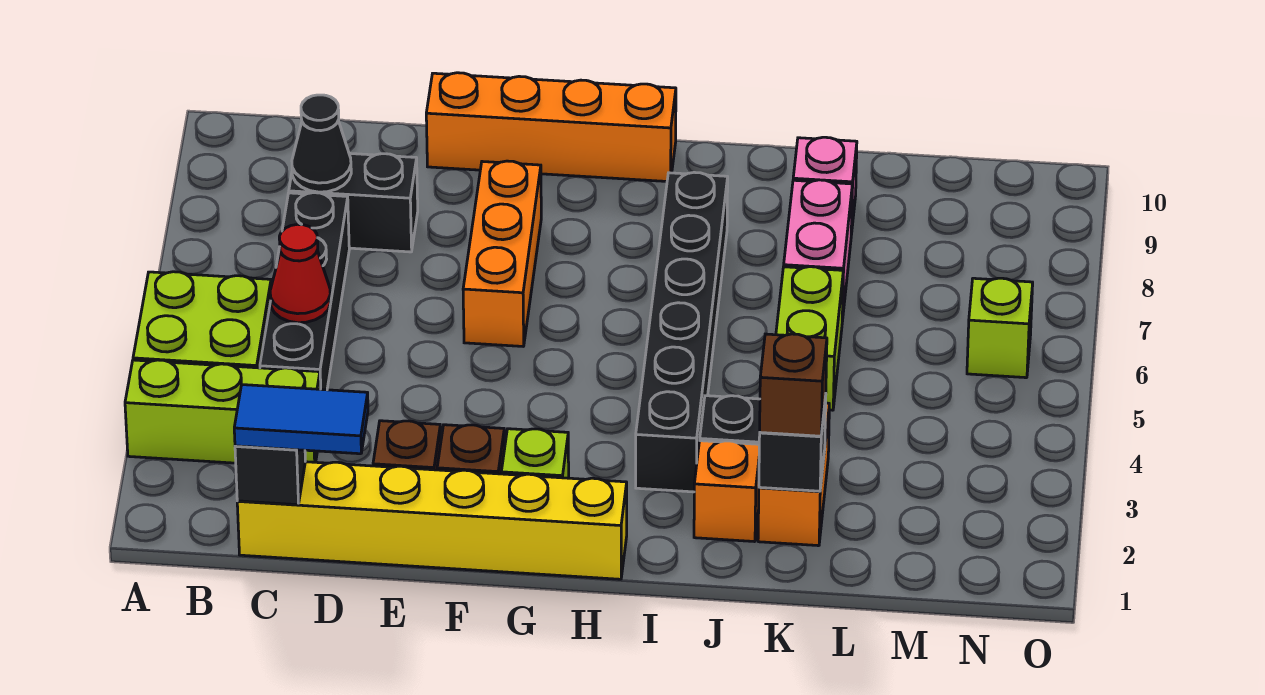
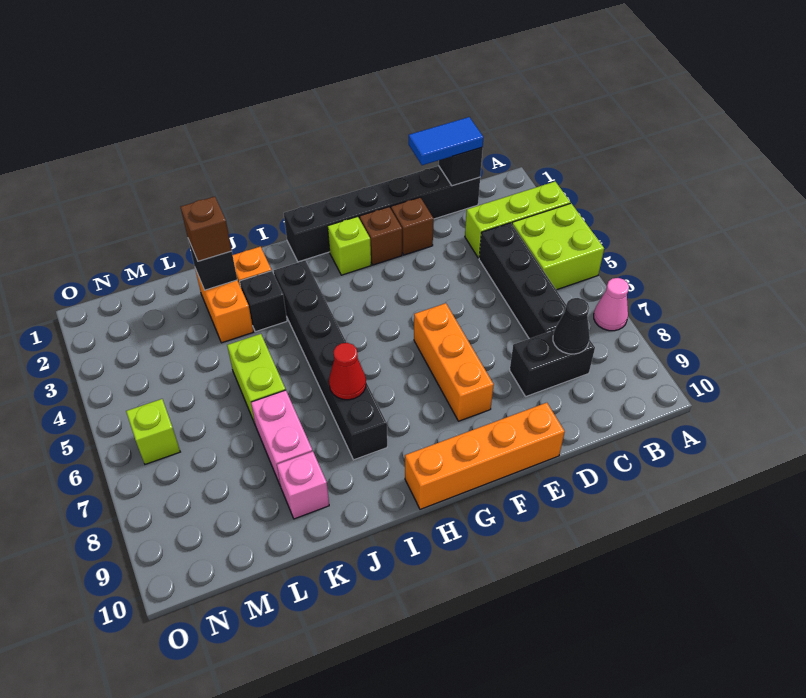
none -> pink 1x1 cone [594,278,629,331]
yellow 1x6 brick [237,462,627,579] -> black 1x6 brick [284,166,480,262]
red 1x1 cone [270,224,331,323] -> red 1x1 cone moved to [329,343,366,400]

